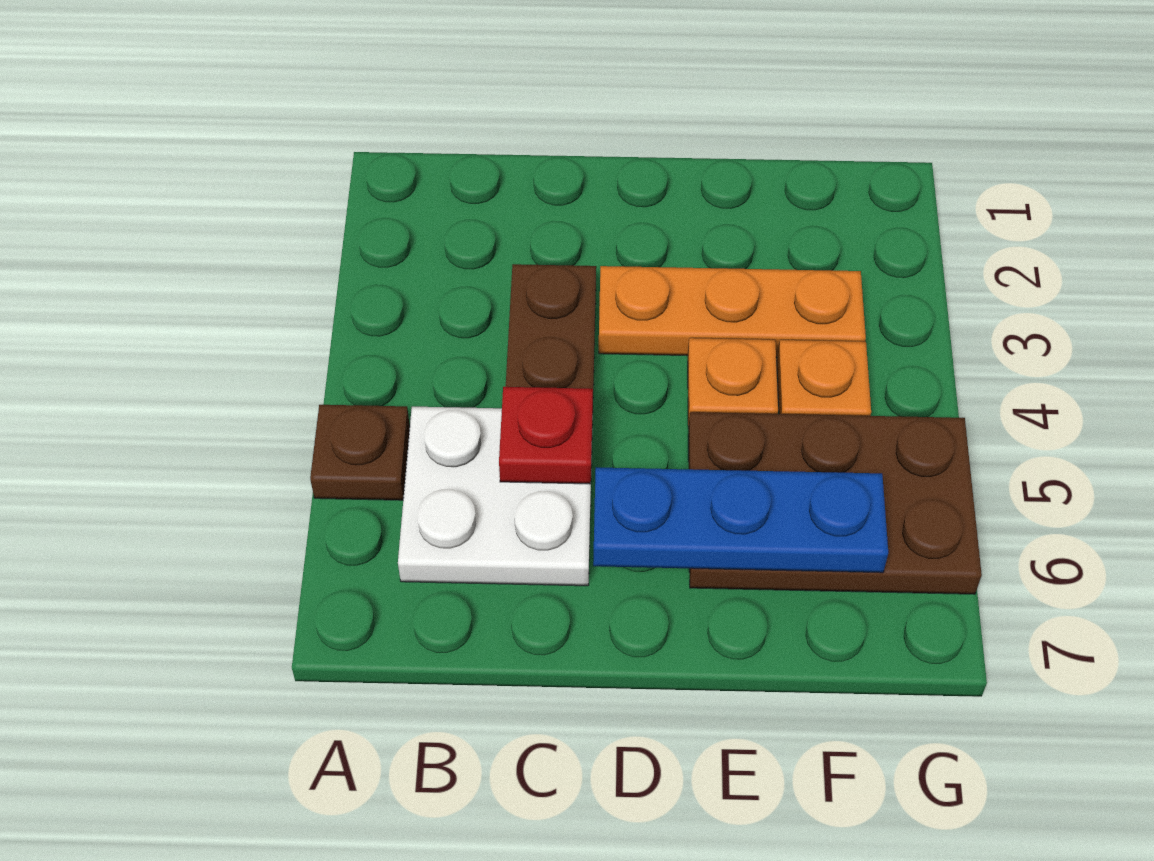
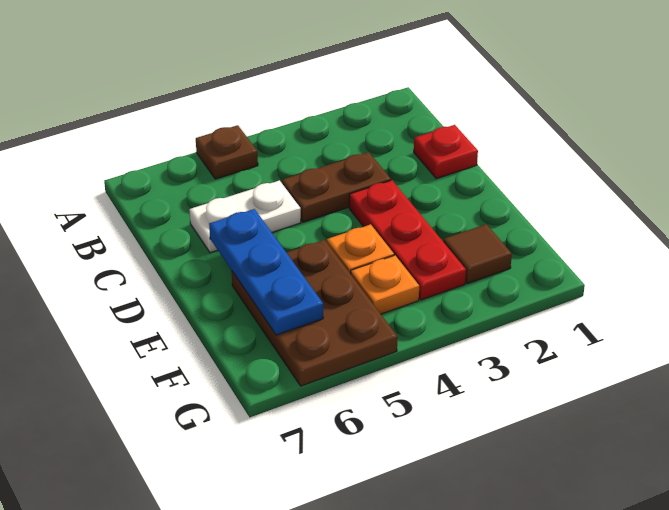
white 2x2 plate [398,407,593,586] -> white 1x2 plate [189,180,301,253]
red 1x1 plate [499,387,593,484] -> red 1x1 plate moved to [414,125,478,178]
orange 1x3 plate [599,266,866,357] -> red 1x3 plate [349,180,466,300]
none -> brown 1x1 tile [443,224,512,284]

